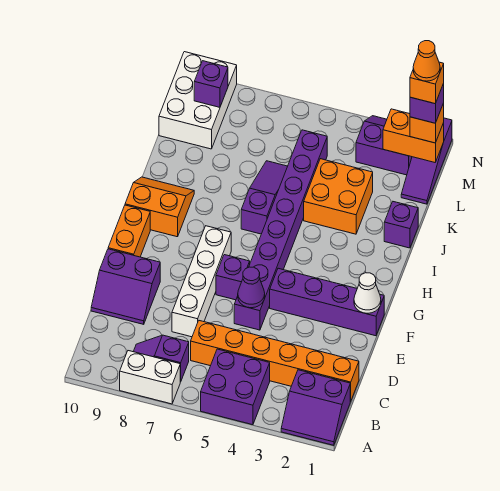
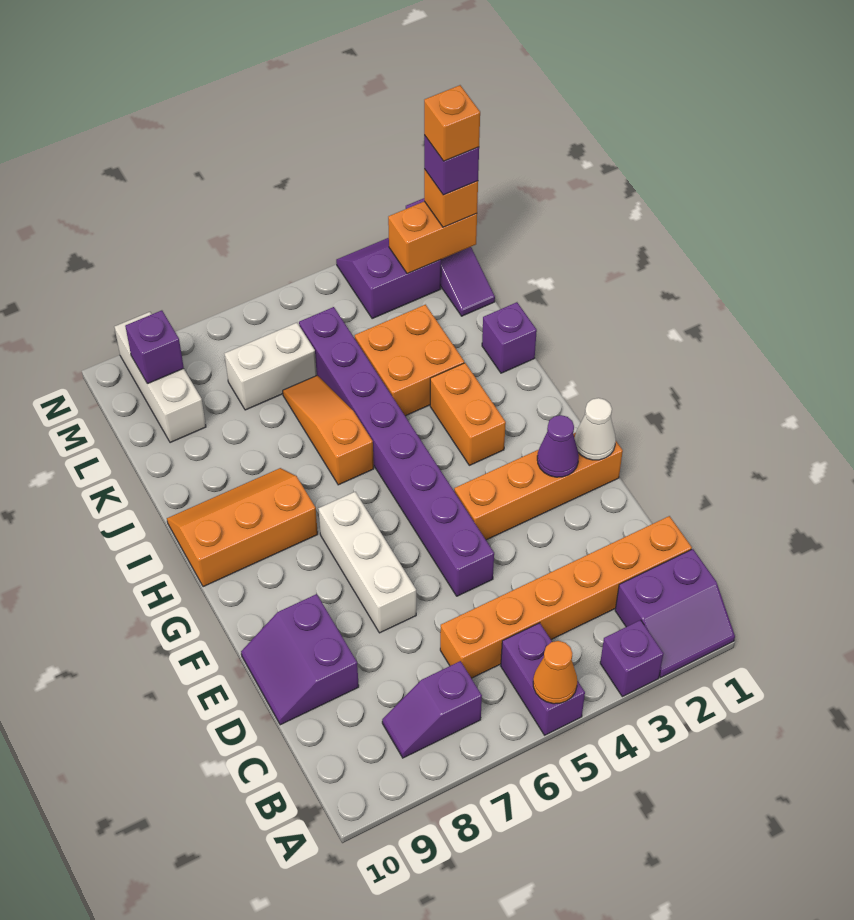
purple 2x2 brick [201,349,270,425] -> purple 1x2 brick [501,623,585,735]
white 1x2 brick [120,351,180,404] -> white 1x2 brick moved to [224,323,317,410]
white 1x4 brick [172,226,231,337] -> white 1x3 brick [318,492,416,633]
purple 2x2 slope [91,249,160,324] -> purple 2x2 slope turned to [241,594,359,725]
purple 1x1 cone [238,267,265,308] -> purple 1x1 cone moved to [537,415,579,477]
purple 1x4 brick [270,268,384,336] -> orange 1x4 brick [454,433,623,540]
purple 1x1 brick [216,255,250,300] -> purple 1x1 brick moved to [600,620,664,697]
orange 1x2 brick [108,205,150,257] -> orange 1x2 brick moved to [430,363,506,465]
orange 2x2 slope [125,177,194,237] -> orange 2x3 slope [167,468,318,587]
purple 1x3 slope [241,161,288,234] -> orange 1x3 slope [283,375,374,485]
white 2x3 brick [159,52,237,149] -> white 1x3 brick [114,312,206,443]
orange 1x1 cone [413,41,440,81] -> orange 1x1 cone moved to [533,641,577,704]

